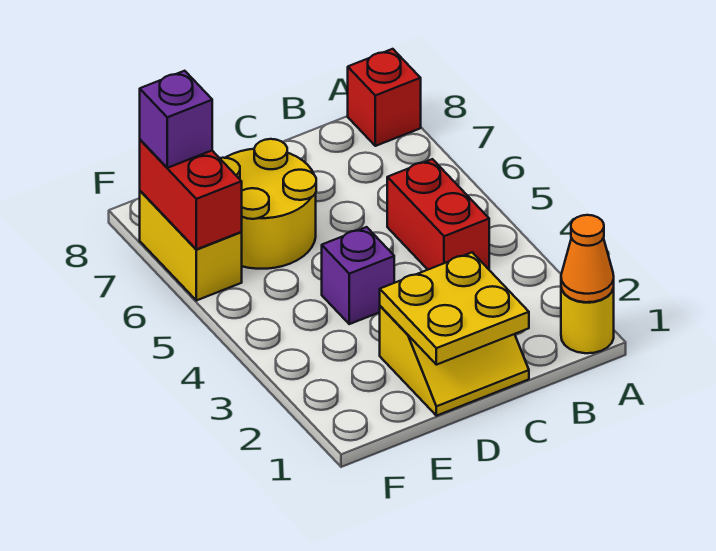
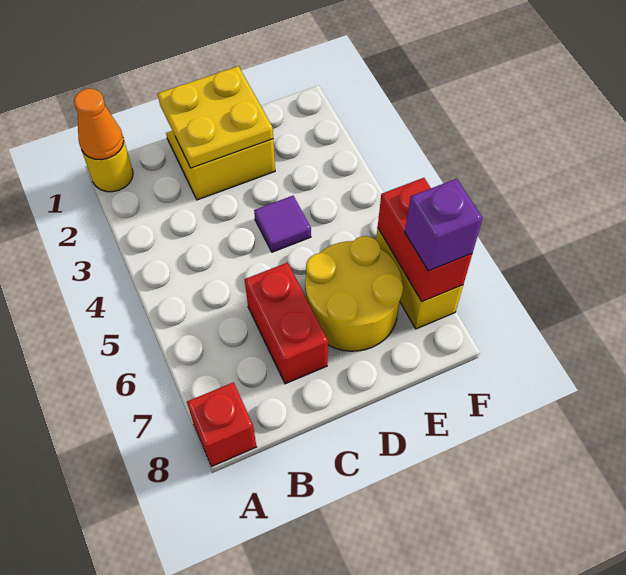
red 1x2 brick [387,159,489,269] -> red 1x2 brick moved to [245,262,328,384]
purple 1x1 brick [322,227,394,324] -> purple 1x1 tile [254,196,311,252]

